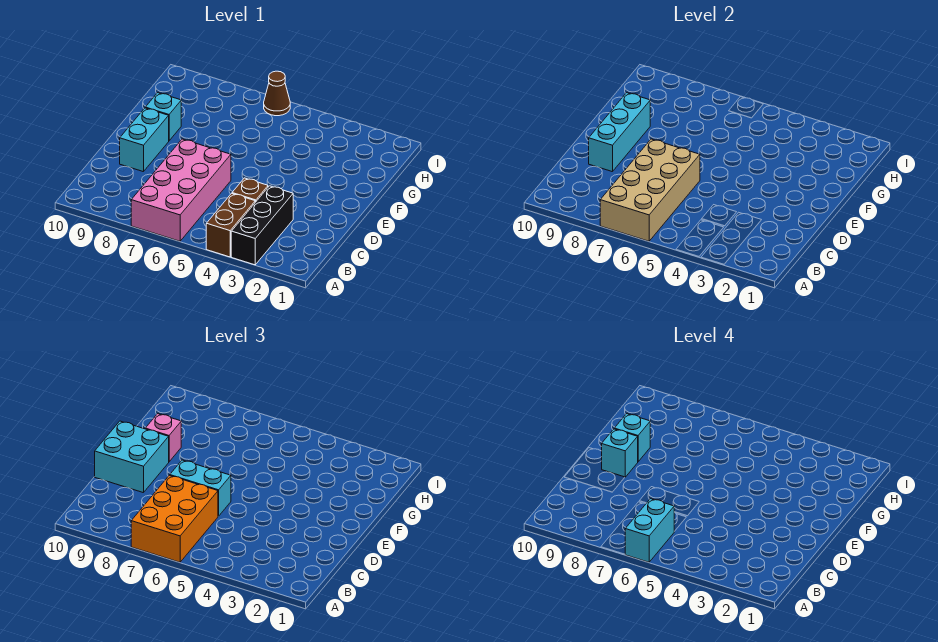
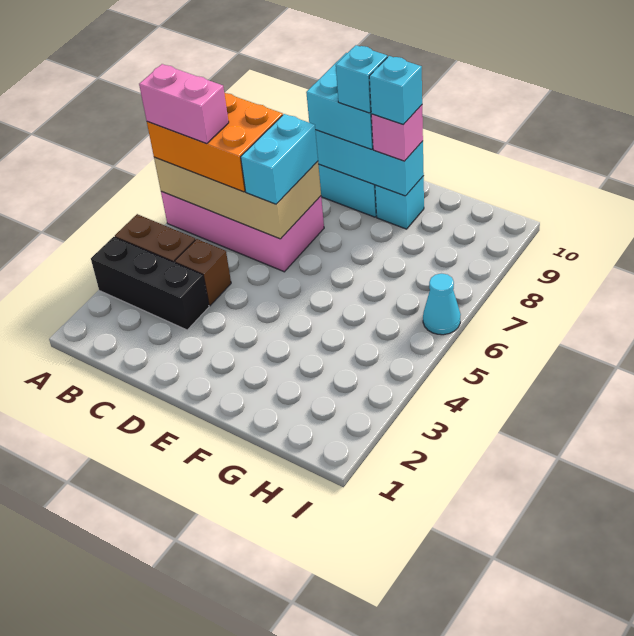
cyan 1x2 brick [625,499,674,562] -> pink 1x2 brick [139,64,229,144]
brown 1x1 cone [264,71,290,116] -> cyan 1x1 cone [423,274,461,335]

